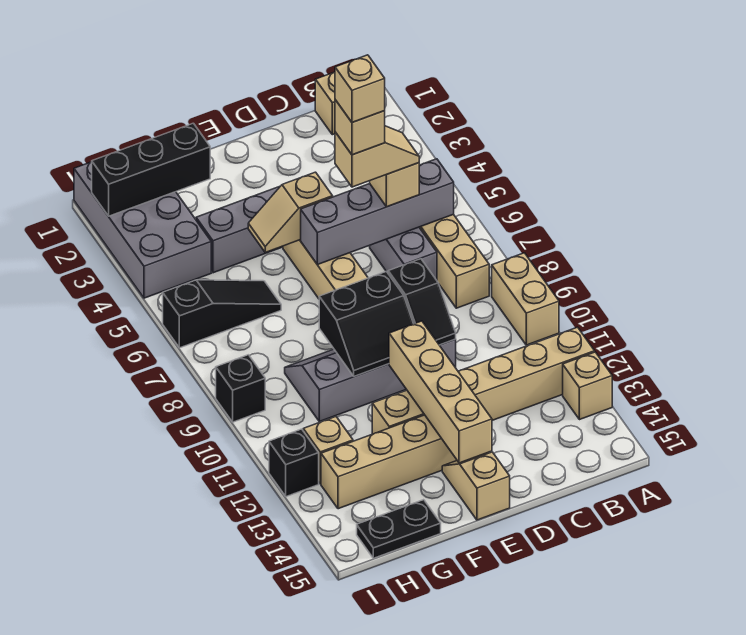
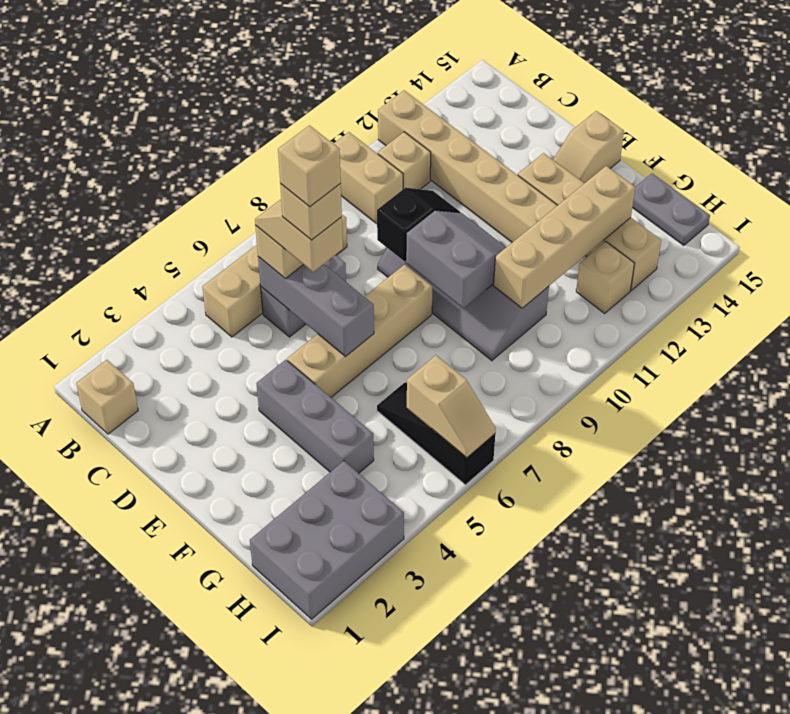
tan 1x2 brick [492,253,559,345] -> tan 1x2 brick turned to [333,132,403,224]
tan 1x1 brick [563,352,612,420] -> tan 1x1 brick moved to [378,132,431,189]
grey 1x4 brick [301,159,454,265] -> grey 1x3 brick [258,257,374,357]
tan 1x2 slope [248,172,333,252] -> tan 1x2 slope moved to [407,355,496,458]
black 2x2 slope [319,271,413,377] -> grey 2x2 slope [406,210,506,308]
tan 1x4 brick [389,321,492,463] -> tan 1x4 brick moved to [494,166,635,308]
black 1x3 brick [92,123,210,216] -> none
black 1x2 plate [357,500,441,558] -> grey 1x2 plate [632,173,710,245]
grey 2x4 brick [74,162,211,298] -> grey 2x3 brick [250,461,404,619]
black 1x1 brick [216,355,265,422] -> none
black 1x1 brick [269,429,319,497] -> none

